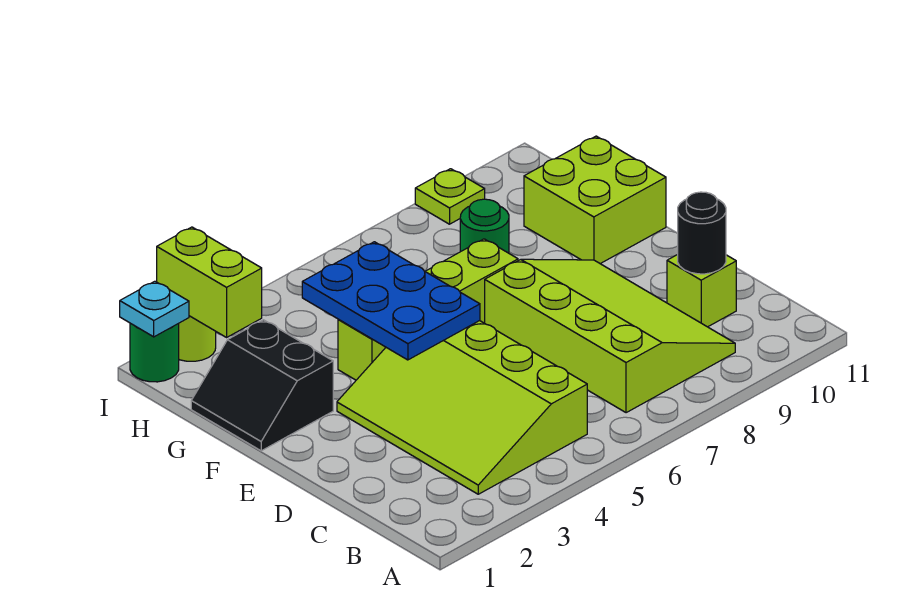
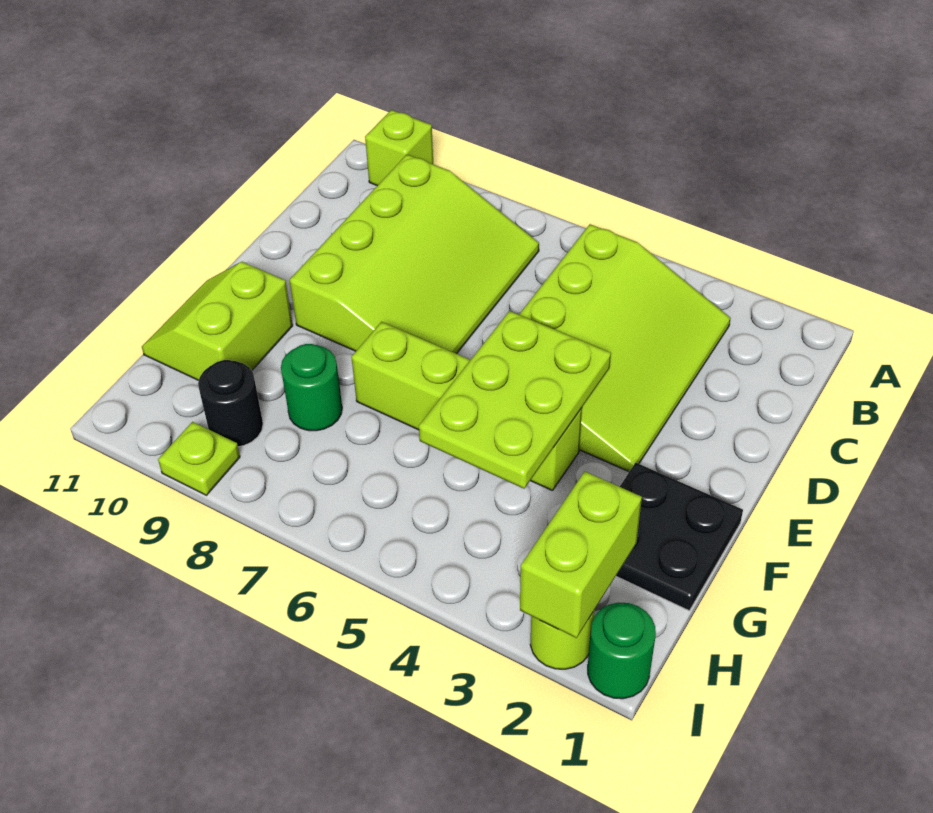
lime 3x4 slope [485,259,735,413] -> lime 3x4 slope turned to [289,155,539,354]
lime 1x1 brick [667,255,736,327] -> lime 1x1 brick moved to [365,110,433,186]
black 1x1 round brick [678,192,726,274] -> black 1x1 round brick moved to [198,360,263,447]
blue 2x3 plate [302,242,480,360] -> lime 2x3 plate [419,311,611,489]
black 2x2 slope [191,320,333,451] -> black 2x2 plate [616,463,743,611]
lime 2x2 brick [524,136,666,264] -> lime 2x2 slope [142,262,293,381]
cyan 1x1 plate [120,281,189,337] -> none

